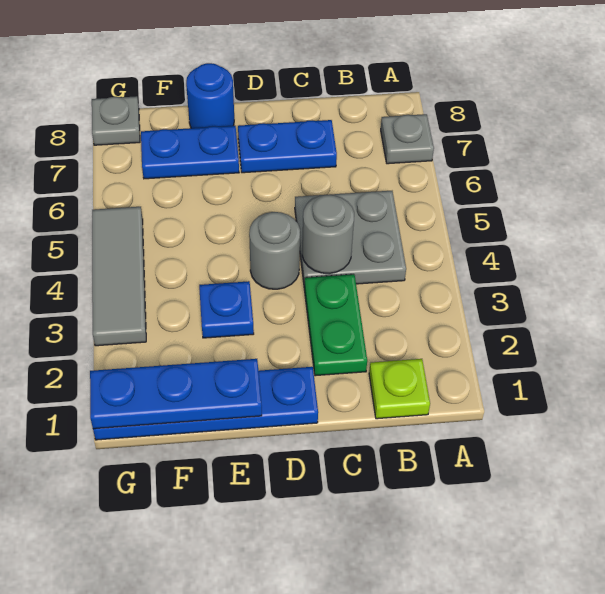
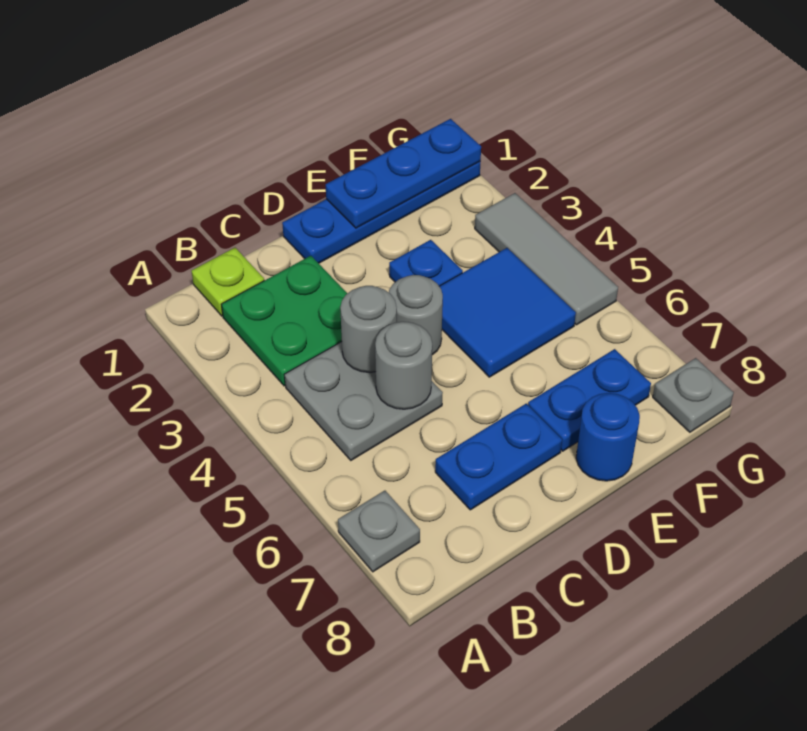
green 1x2 plate [304,274,367,376] -> green 2x2 plate [221,256,347,386]
none -> grey 1x1 round brick [375,322,432,409]
none -> blue 2x2 tile [439,248,576,377]

